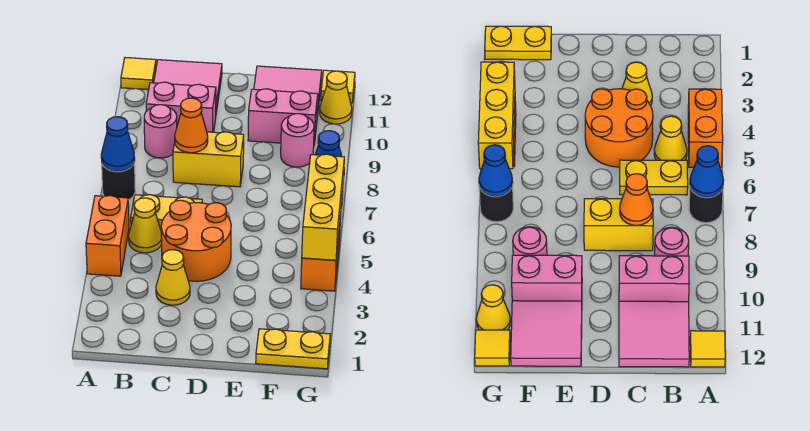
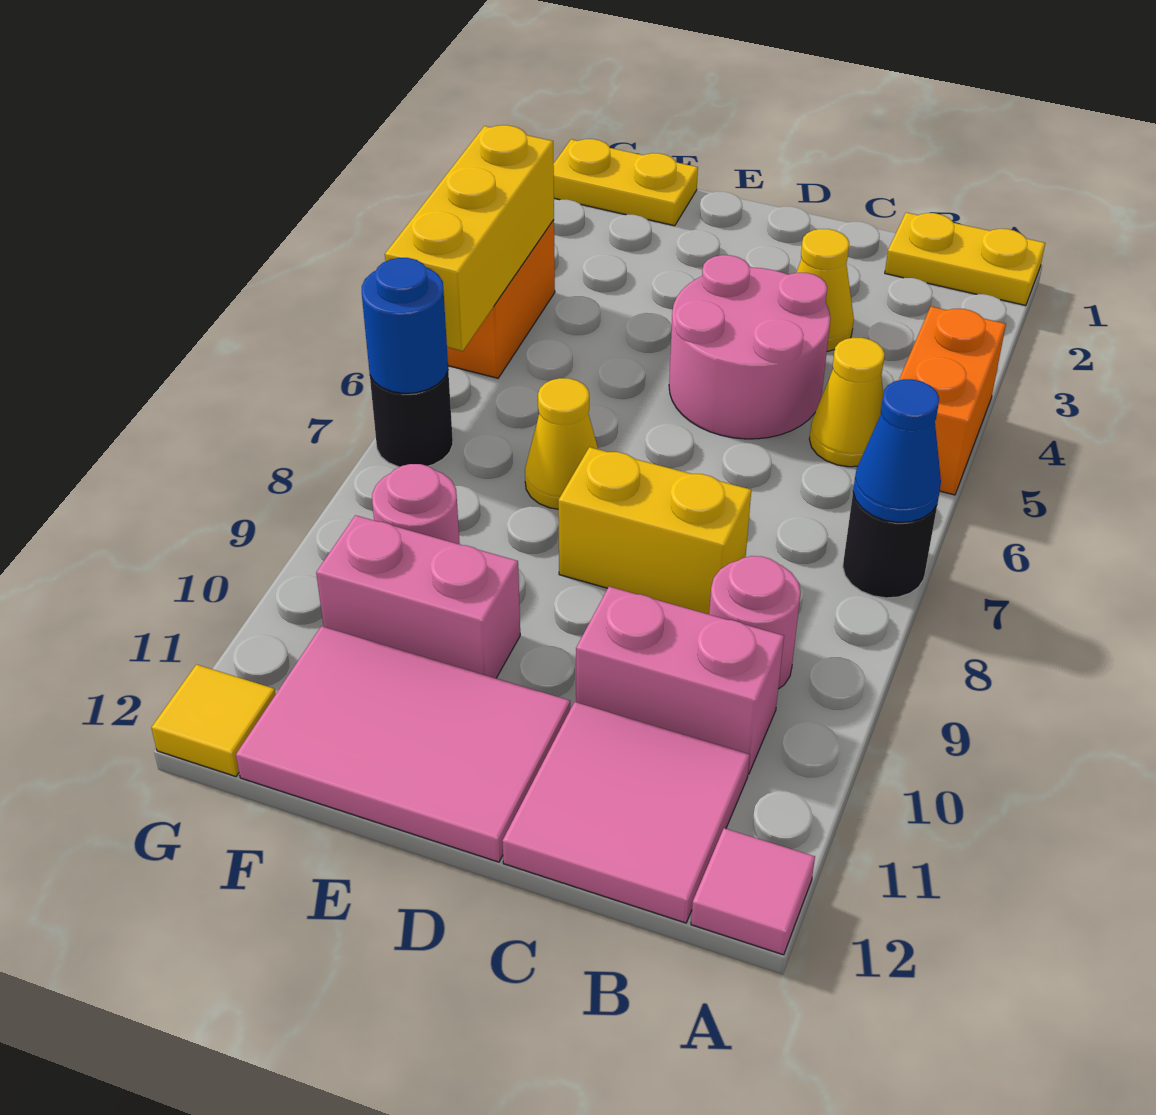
yellow 1x1 tile [121,58,156,90] -> pink 1x1 tile [691,828,815,955]
yellow 1x2 plate [131,195,202,229] -> yellow 1x2 plate moved to [885,213,1045,305]
orange 2x2 round brick [161,200,231,281] -> pink 2x2 round brick [669,255,830,439]
orange 1x1 cone [175,98,208,153] -> none
pink 2x2 tile [254,66,322,116] -> pink 2x3 tile [236,626,570,862]
blue 1x1 cone [315,131,342,157] -> blue 1x1 round brick [362,258,448,393]
yellow 1x1 cone [320,71,352,124] -> yellow 1x1 cone moved to [525,378,598,509]

